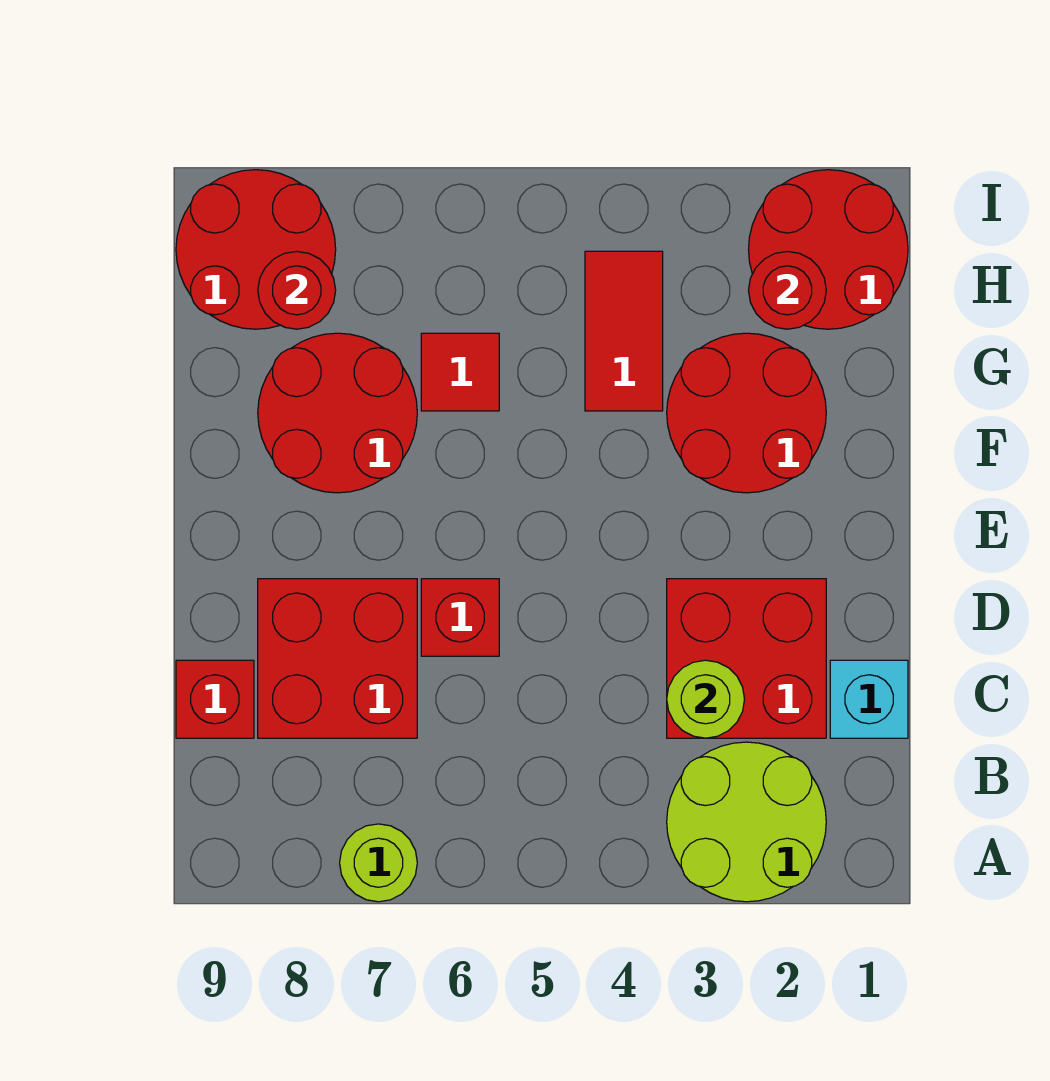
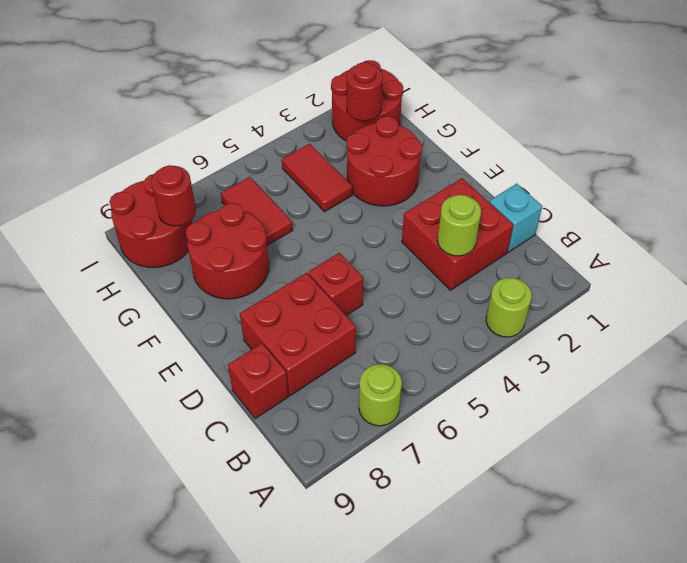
lime 2x2 round brick [667,742,826,902] -> lime 1x1 round brick [486,278,532,337]
red 1x1 tile [421,333,499,411] -> red 1x2 tile [221,177,293,245]

